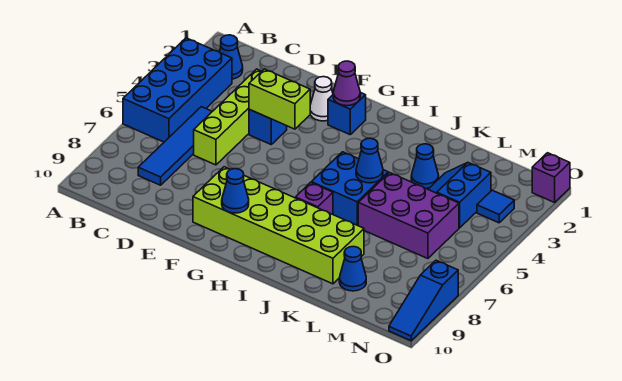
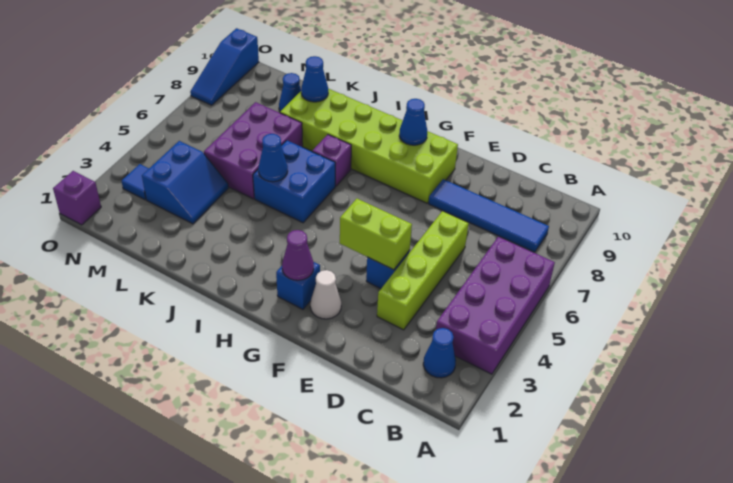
blue 2x4 brick [123,38,232,142] -> purple 2x4 brick [436,237,555,374]
blue 1x4 tile [138,107,212,185] -> blue 1x4 tile turned to [429,179,549,252]
blue 1x1 cone [411,144,439,188] -> blue 1x1 cone moved to [301,56,328,102]
purple 2x3 brick [358,173,459,259] -> purple 2x3 brick turned to [204,102,303,199]
blue 1x3 slope [389,260,458,341] -> blue 1x3 slope turned to [190,28,259,105]

